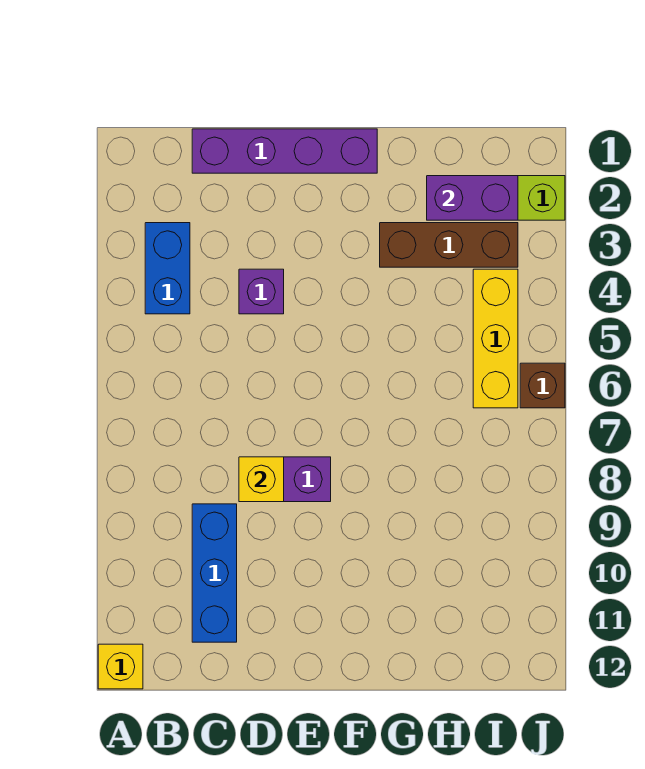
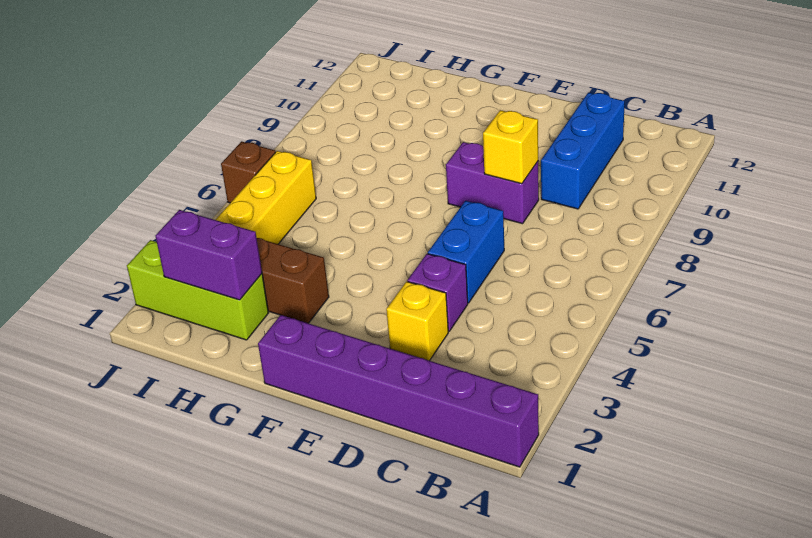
yellow 1x1 brick [98,644,143,689] -> yellow 1x1 brick moved to [386,281,448,361]
blue 1x2 brick [145,223,190,314] -> blue 1x2 brick moved to [428,201,504,303]
purple 1x4 brick [192,129,377,173] -> purple 1x6 brick [258,315,539,467]

